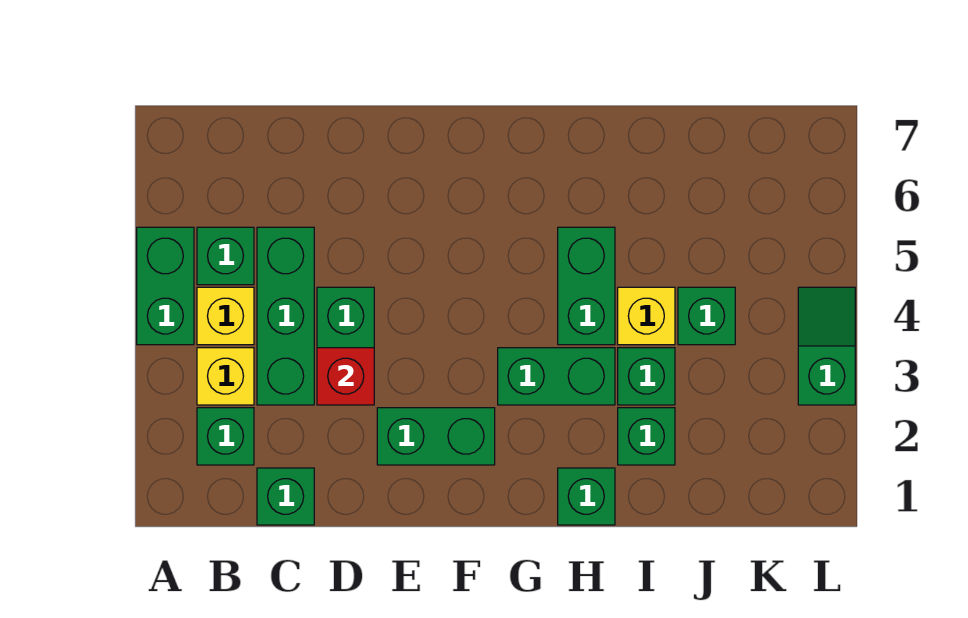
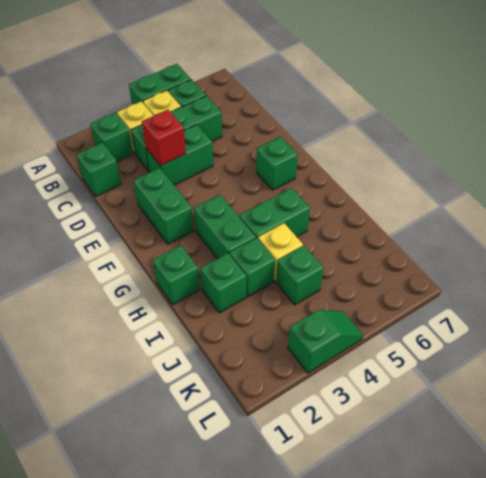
none -> green 1x1 brick [256,136,298,190]

